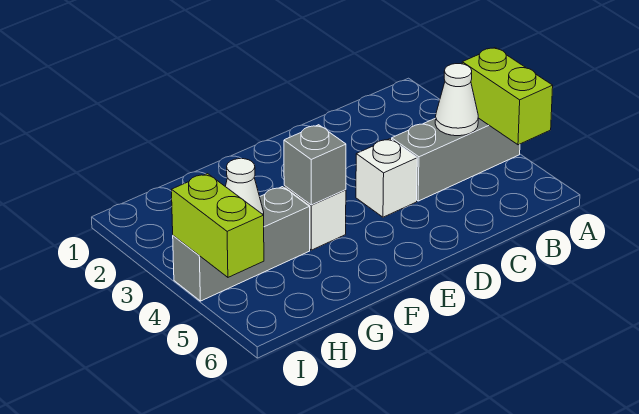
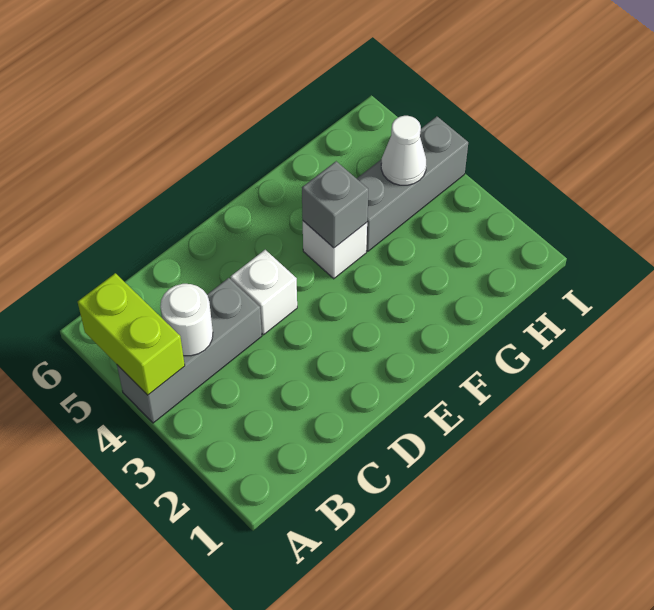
white 1x1 cone [435,64,478,136] -> white 1x1 round brick [160,284,213,356]
lime 1x2 brick [172,174,264,277] -> none

